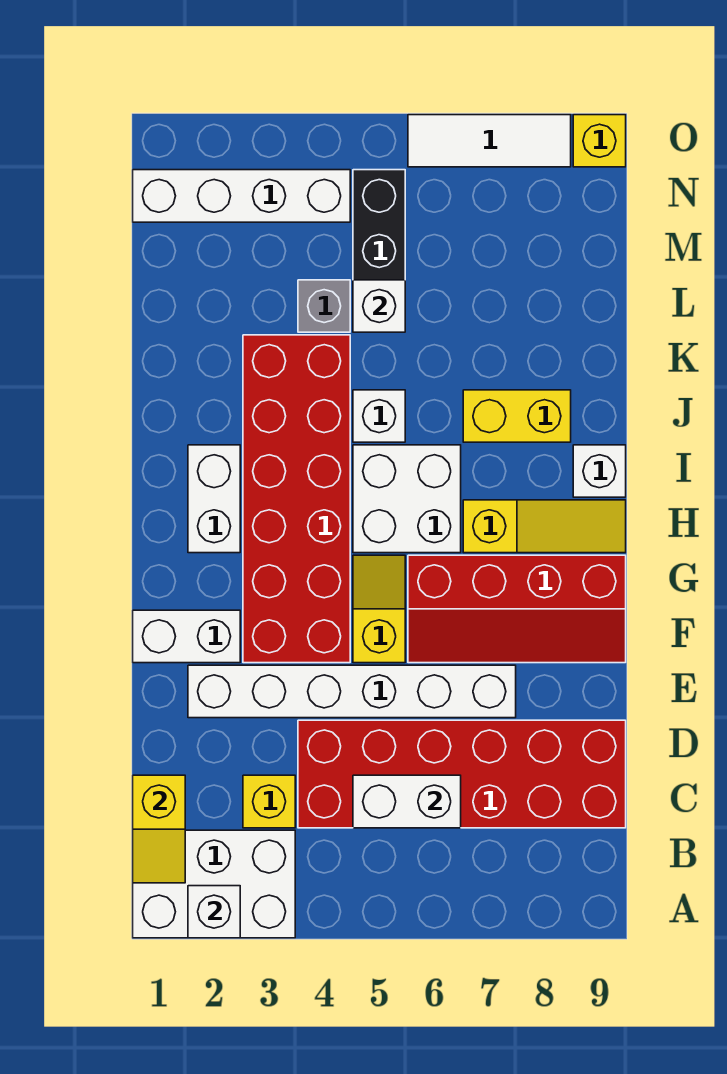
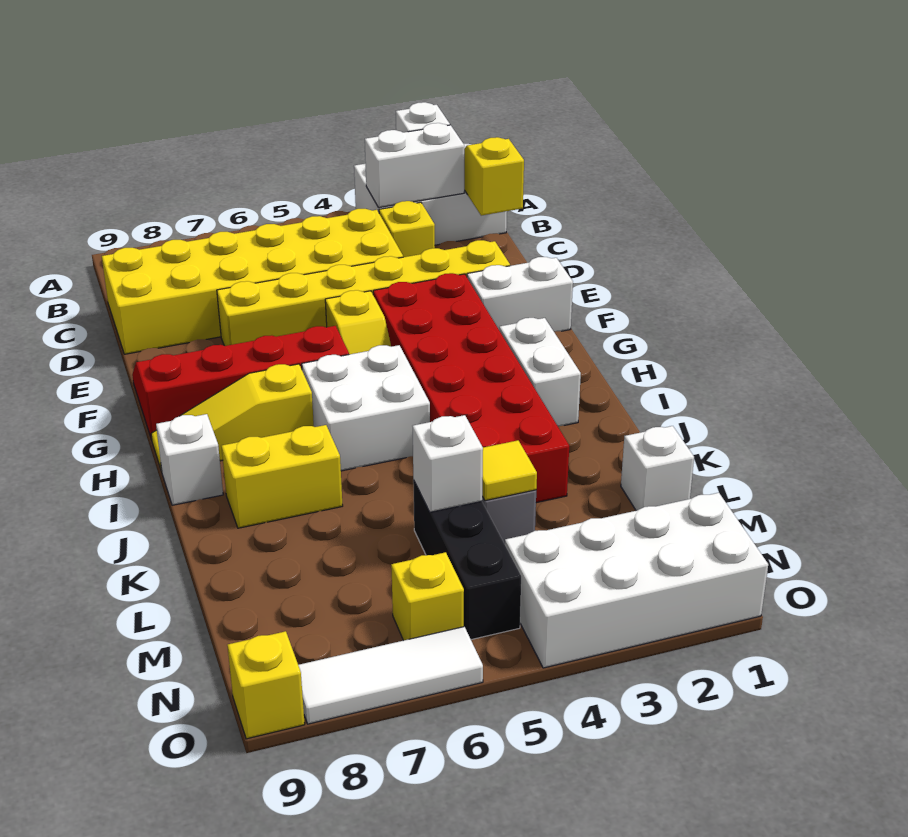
red 2x6 brick [298,720,626,828] -> yellow 2x6 brick [102,209,403,354]
white 1x2 brick [353,775,461,828] -> white 1x2 brick moved to [365,123,464,208]
white 1x6 brick [188,665,516,718] -> yellow 1x6 brick [217,240,510,346]
white 1x1 brick [353,390,405,442] -> white 1x1 brick moved to [621,426,694,511]
none -> yellow 1x1 tile [482,440,537,501]
white 1x4 brick [133,170,350,222] -> white 2x4 brick [505,493,768,668]
none -> yellow 1x1 brick [391,552,464,640]

